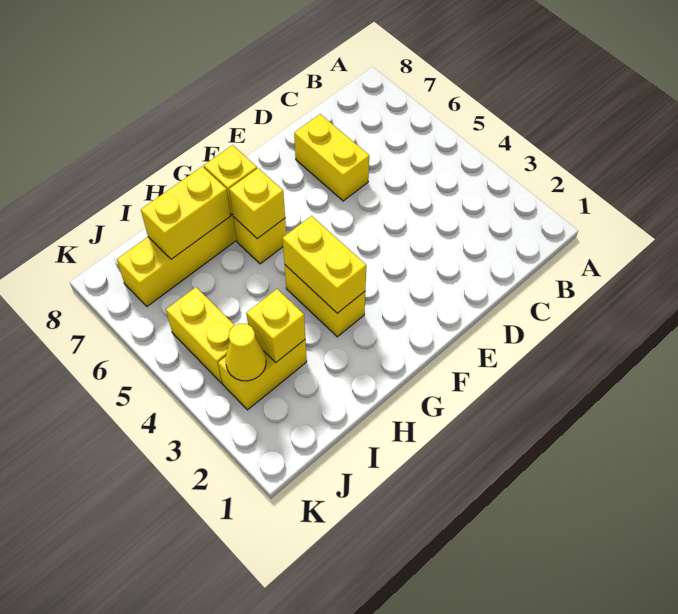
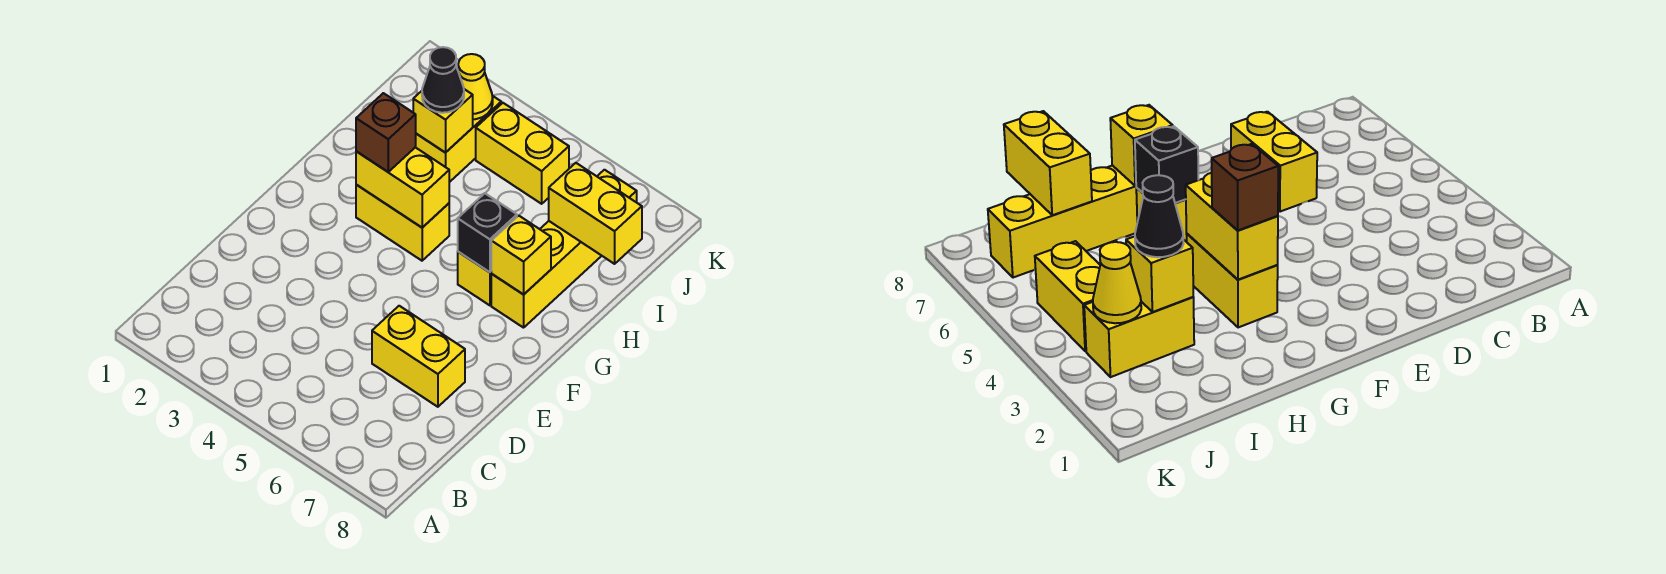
none -> brown 1x1 brick [356,93,416,172]
yellow 1x1 brick [229,168,285,239] -> black 1x1 brick [458,193,517,272]
yellow 1x2 brick [141,167,230,259] -> yellow 1x2 brick turned to [549,163,642,264]
none -> black 1x1 cone [422,47,464,113]

